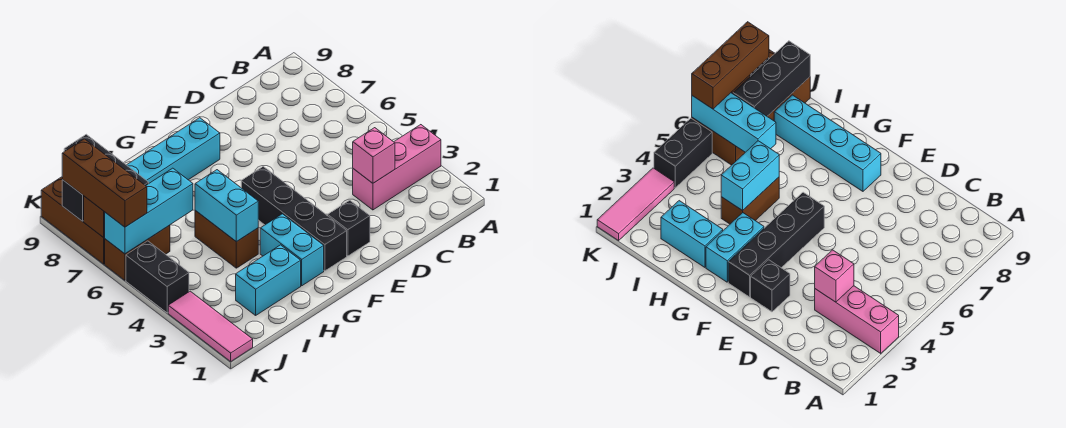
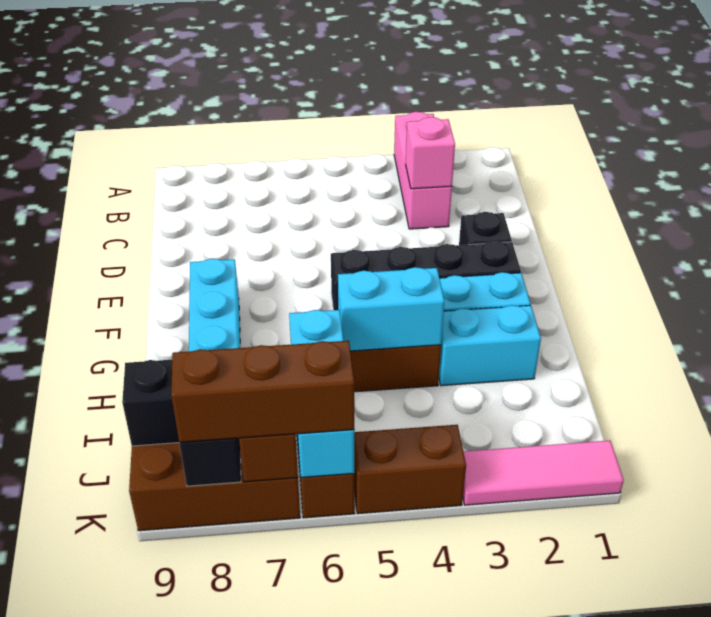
cyan 1x2 brick [236,245,301,315] -> cyan 1x2 brick turned to [439,305,541,386]
black 1x2 brick [126,241,189,313] -> brown 1x2 brick [354,425,466,514]

